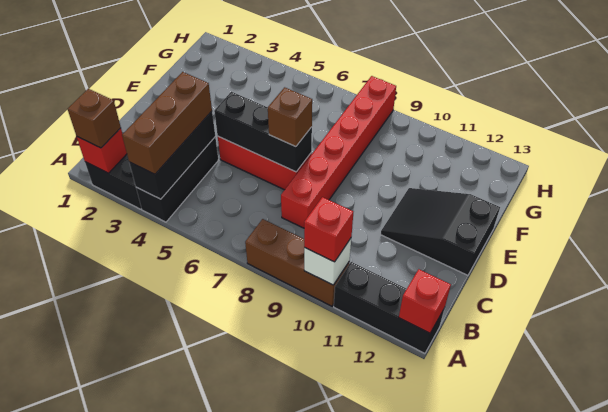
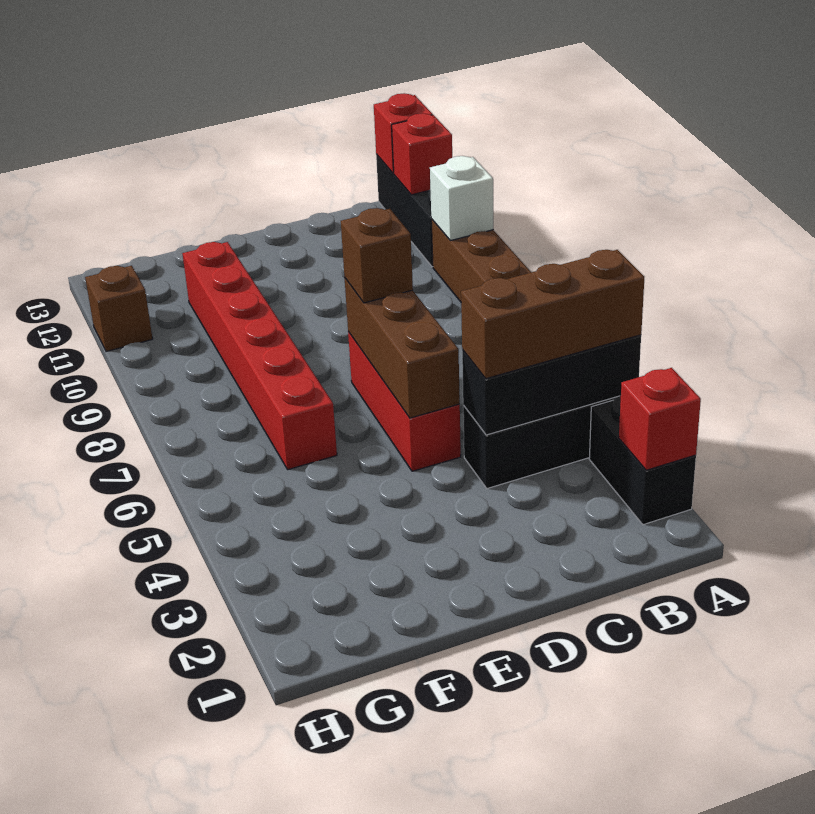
brown 1x1 brick [68,89,121,148] -> brown 1x1 brick moved to [85,266,153,351]
red 1x1 brick [304,197,353,262] -> red 1x1 brick moved to [392,113,452,195]
red 1x6 brick [281,76,396,228] -> red 1x6 brick turned to [183,242,337,470]
black 1x3 brick [214,92,312,172] -> brown 1x3 brick [345,278,460,418]
black 2x3 slope [381,188,500,275] -> none

